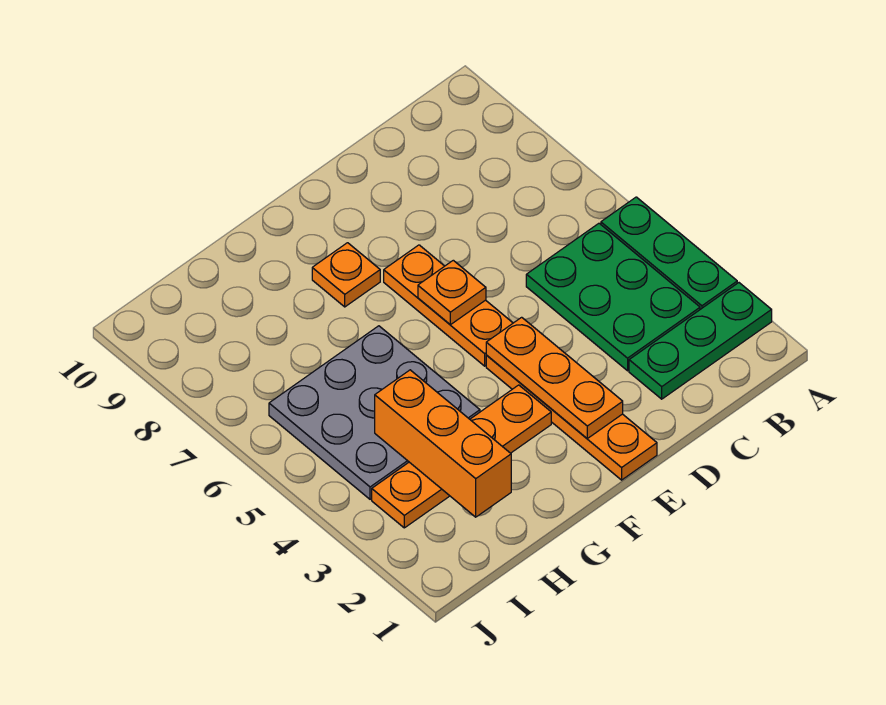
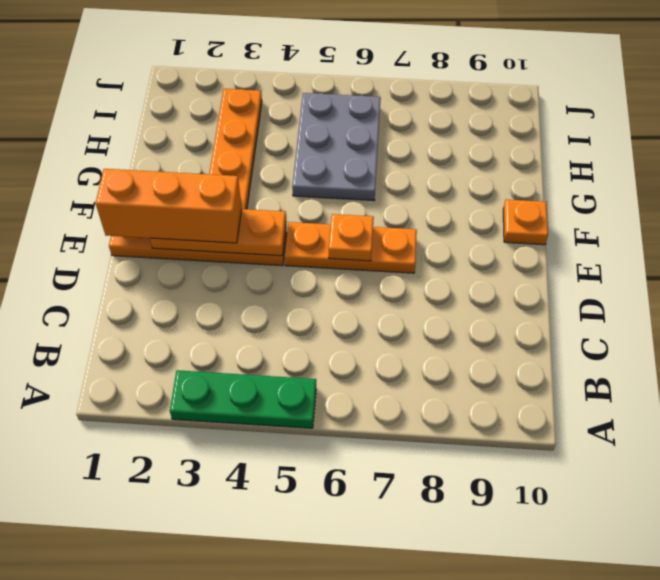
green 1x3 plate [629,283,772,399] -> none
green 2x3 plate [526,223,700,371] -> none
orange 1x1 plate [312,243,380,307] -> orange 1x1 plate moved to [503,199,548,245]
grey 3x3 plate [269,326,480,499] -> grey 2x3 plate [292,93,381,201]
orange 1x3 brick [375,370,511,517] -> orange 1x3 brick moved to [96,169,242,243]

